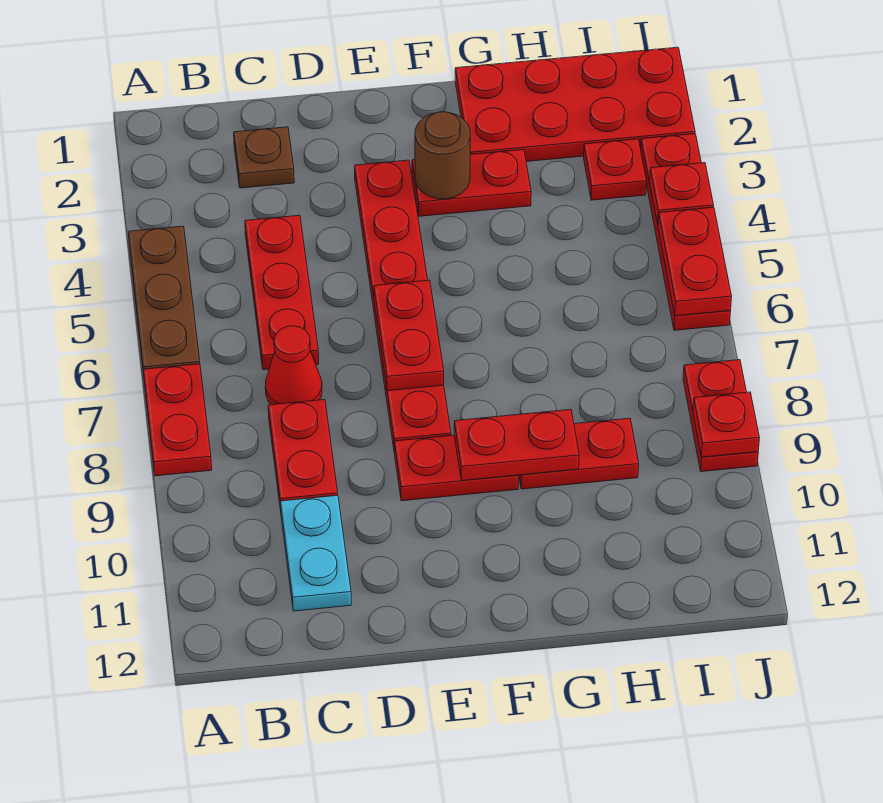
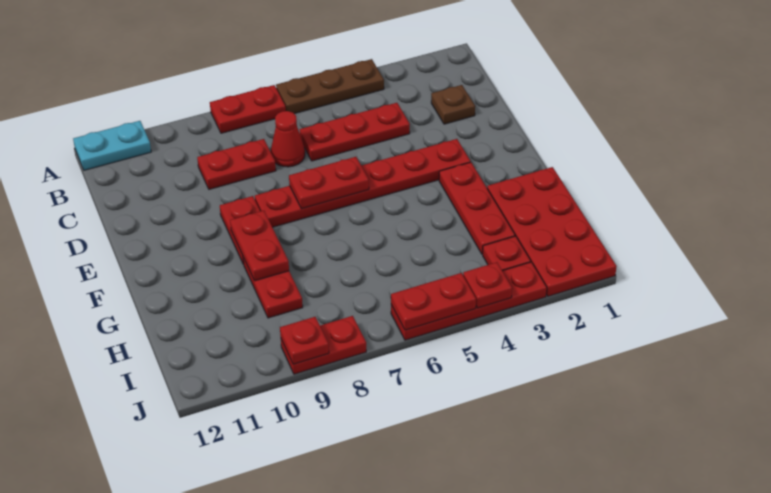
cyan 1x2 plate [280,495,351,611] -> cyan 1x2 plate moved to [73,121,151,170]
red 1x2 plate [412,150,531,216] -> red 1x3 plate [439,162,515,254]
brown 1x1 round brick [415,112,470,199] -> none

